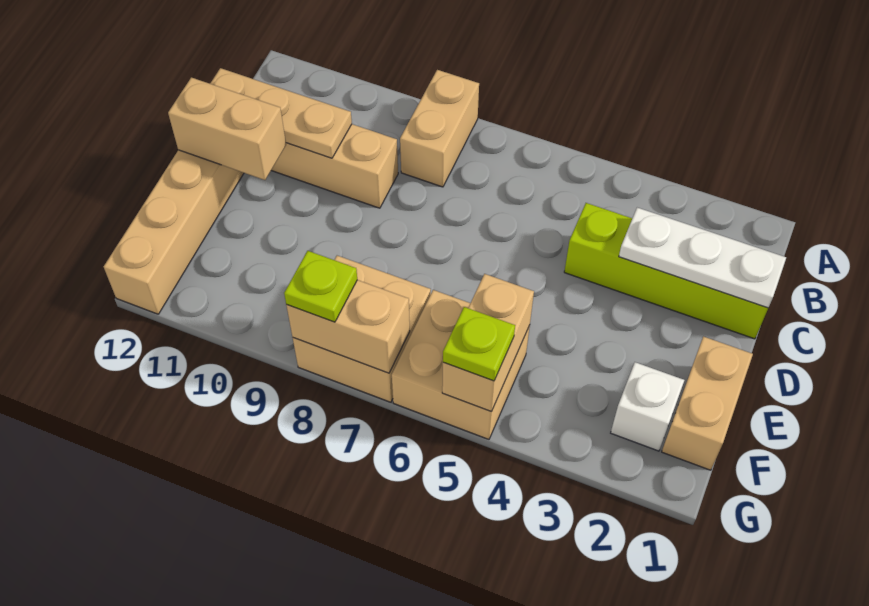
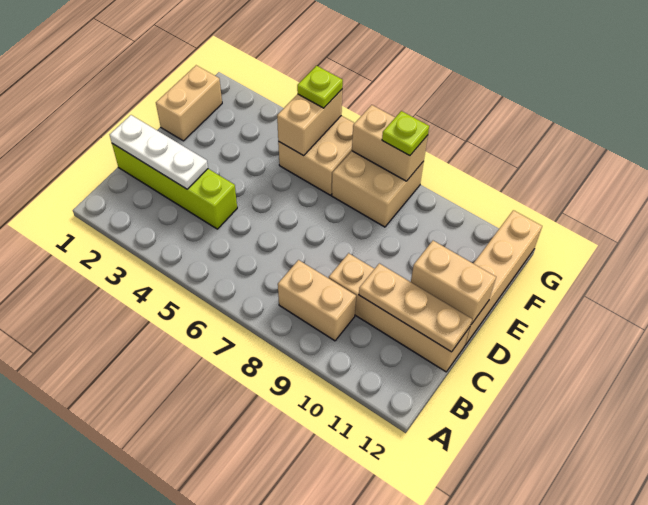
tan 1x2 brick [400,70,479,187] -> tan 1x2 brick turned to [278,260,356,341]
white 1x1 brick [611,362,684,451] -> none

